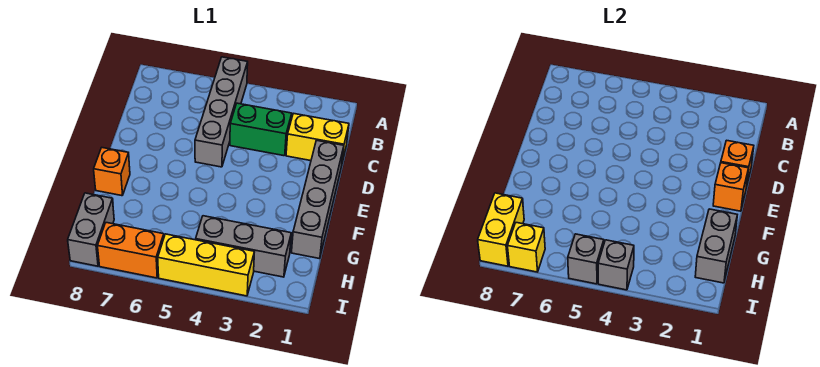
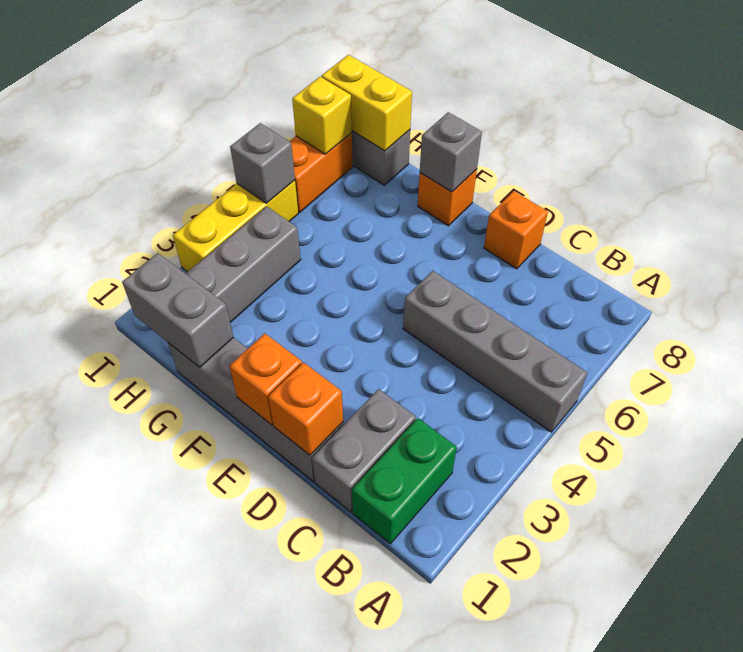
yellow 1x2 brick [286,113,349,162] -> grey 1x2 brick [312,389,416,512]
green 1x2 brick [230,103,292,156] -> green 1x2 brick moved to [352,418,457,544]
none -> orange 1x1 brick [484,191,548,269]
grey 1x1 brick [598,240,634,290] -> grey 1x1 brick moved to [420,112,482,192]

